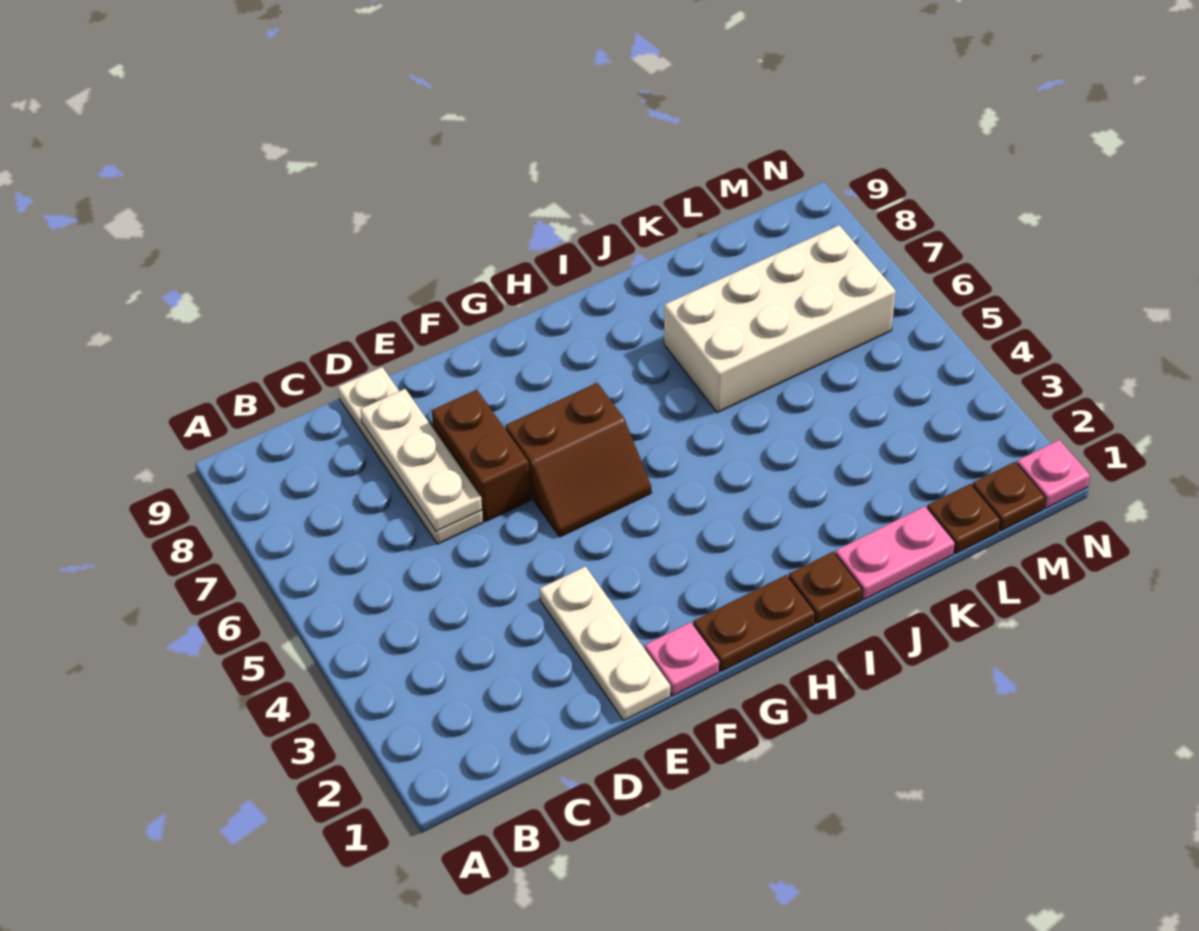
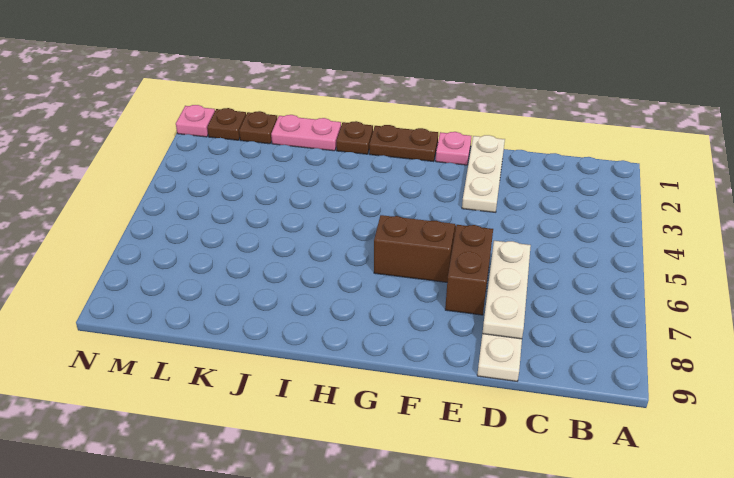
white 2x4 brick [664,225,896,413] -> none

